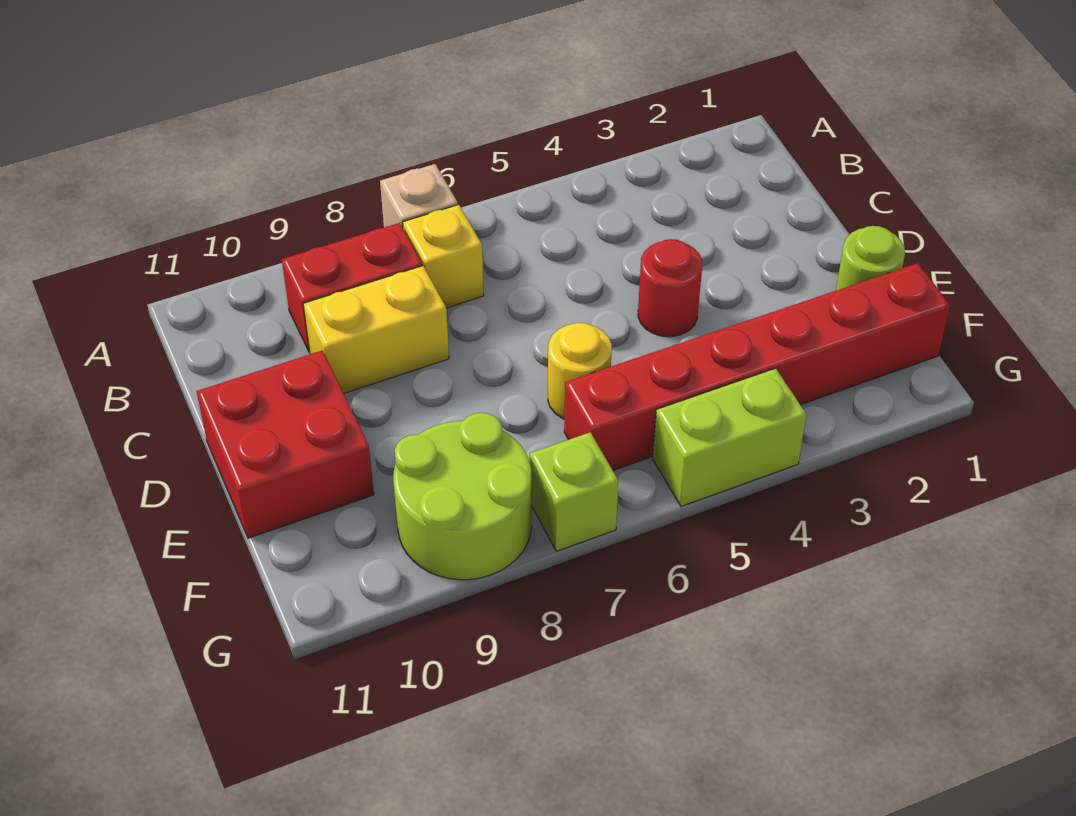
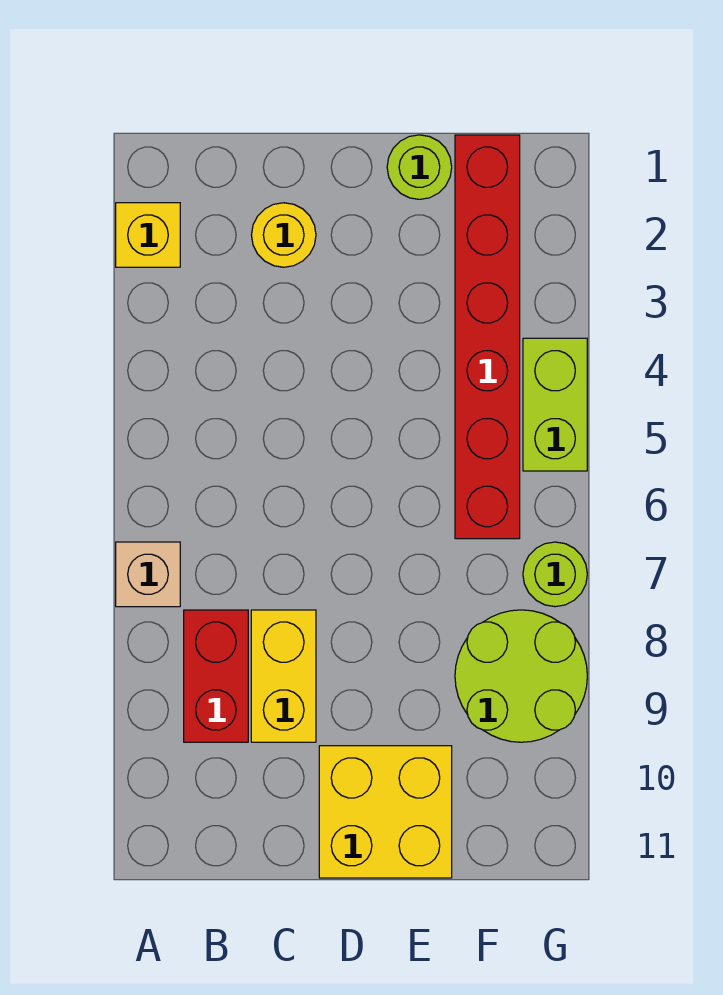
yellow 1x1 brick [403,205,484,308] -> yellow 1x1 brick moved to [116,203,180,267]
red 1x1 round brick [638,239,702,337] -> none
red 2x2 brick [196,351,374,538] -> yellow 2x2 brick [319,746,452,878]
yellow 1x1 round brick [548,323,612,419] -> yellow 1x1 round brick moved to [252,203,316,267]
lime 1x1 brick [530,432,619,551] -> lime 1x1 round brick [523,542,587,607]

